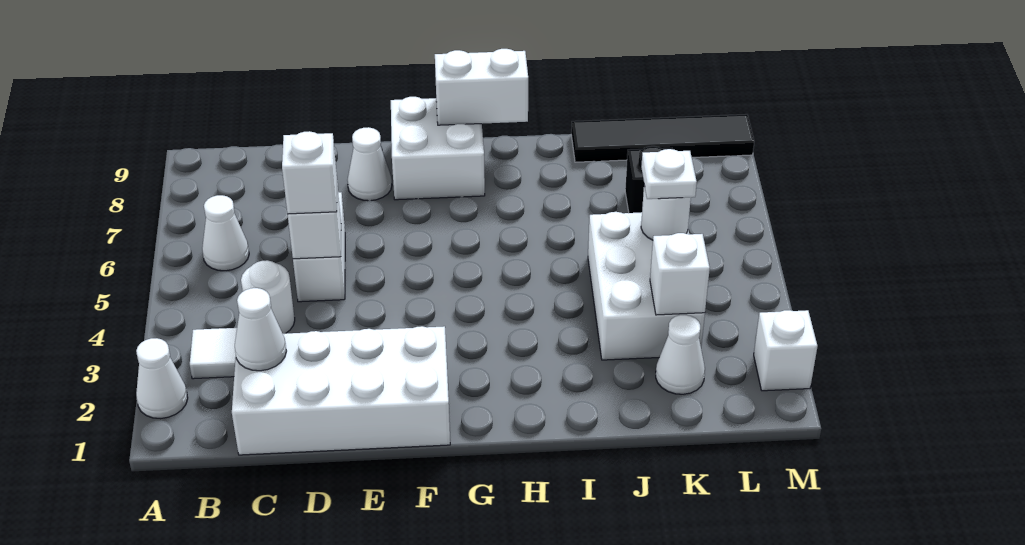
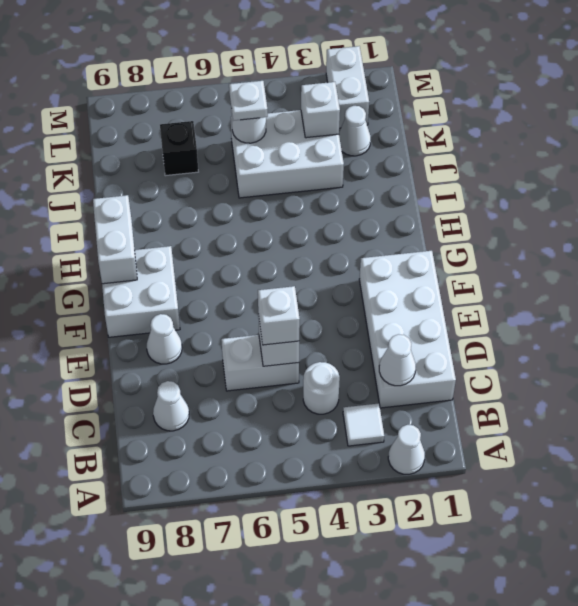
white 1x1 cone [202,195,249,271] -> white 1x1 cone moved to [153,381,189,431]
black 1x4 tile [571,114,754,162] -> none
white 1x1 brick [754,310,818,391] -> white 1x2 brick [326,46,369,128]

